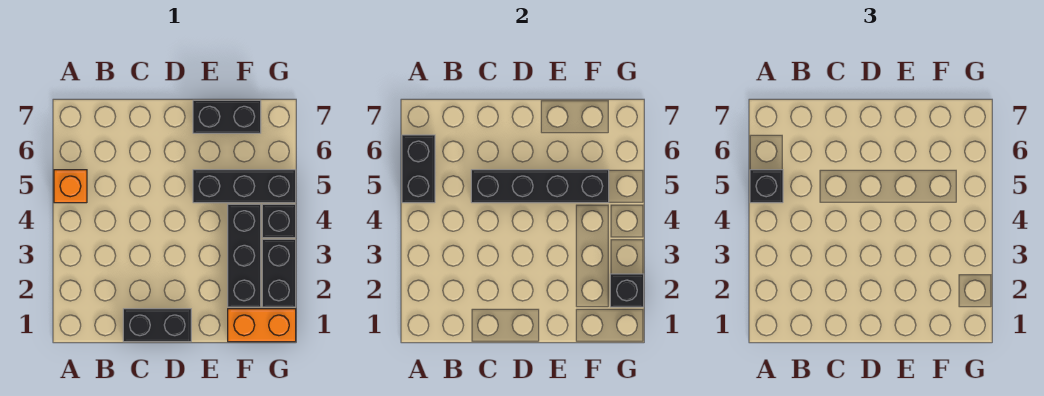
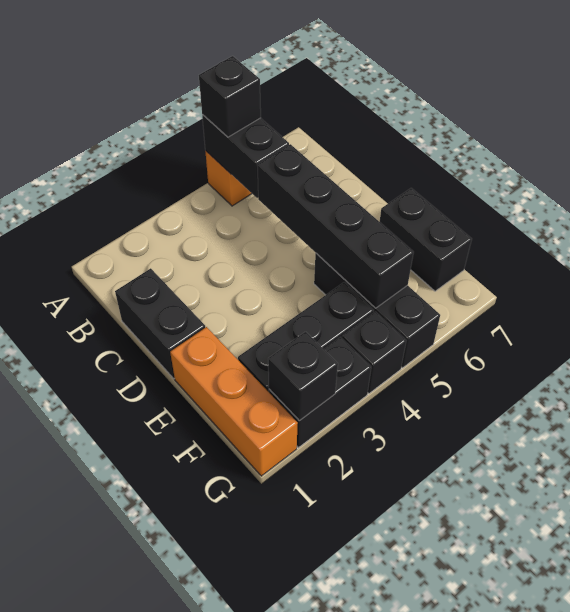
black 1x2 brick [402,135,435,203] -> black 1x2 brick turned to [202,115,289,198]
orange 1x2 brick [228,309,296,342] -> orange 1x3 brick [170,327,298,476]

